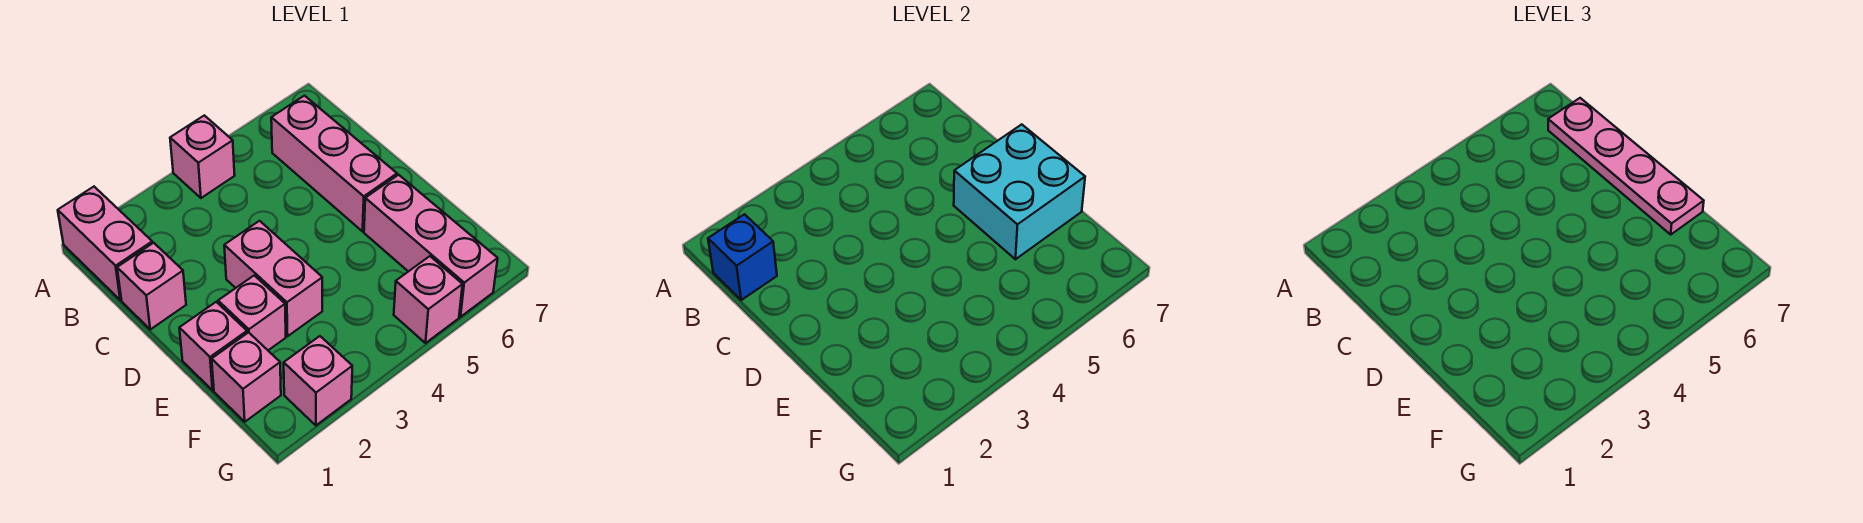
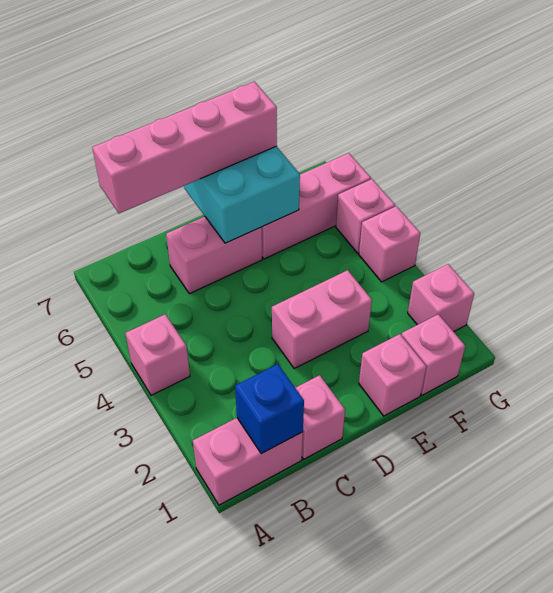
pink 1x3 brick [271,96,397,231] -> pink 1x2 brick [166,216,262,294]
pink 1x4 plate [1548,98,1704,234] -> pink 1x4 brick [92,82,277,213]
pink 1x1 brick [218,275,286,350] -> pink 1x1 brick moved to [359,206,420,282]

